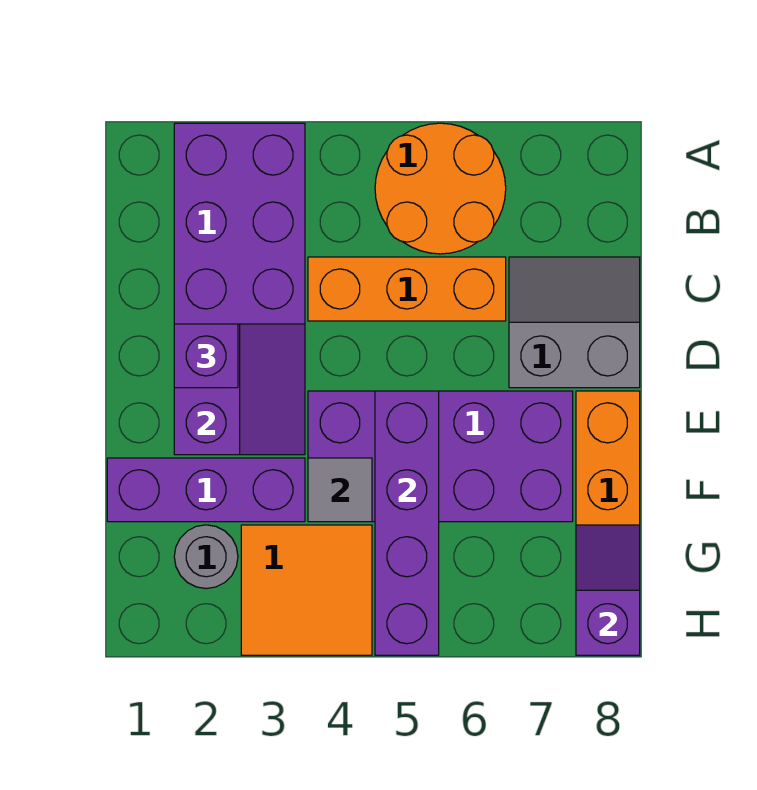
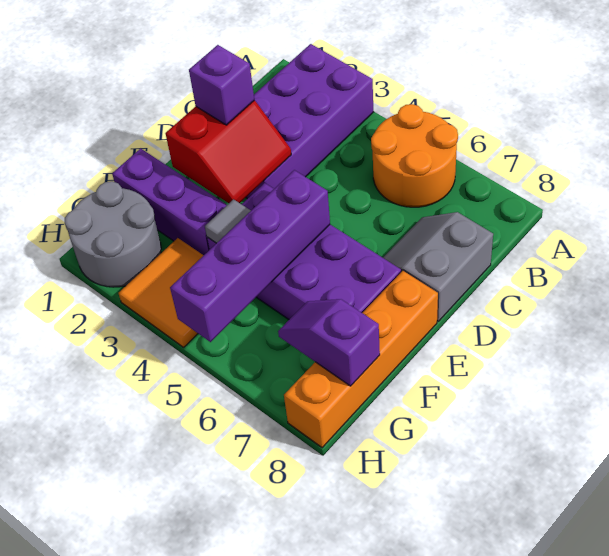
orange 1x3 brick [308,257,506,321] -> none
grey 2x2 slope [509,257,640,388] -> grey 2x2 slope turned to [383,212,493,321]
purple 2x2 slope [174,324,305,455] -> red 2x2 slope [165,100,291,203]
grey 1x1 round brick [174,525,238,589] -> grey 2x2 round brick [65,181,161,287]
purple 1x2 slope [576,525,640,655] -> purple 1x2 slope turned to [278,299,380,386]

